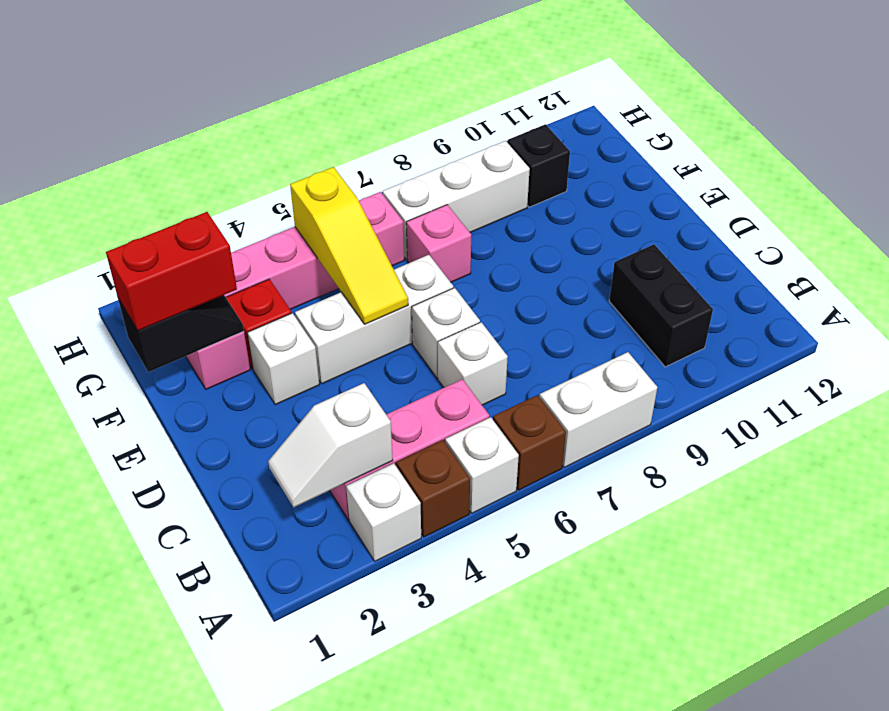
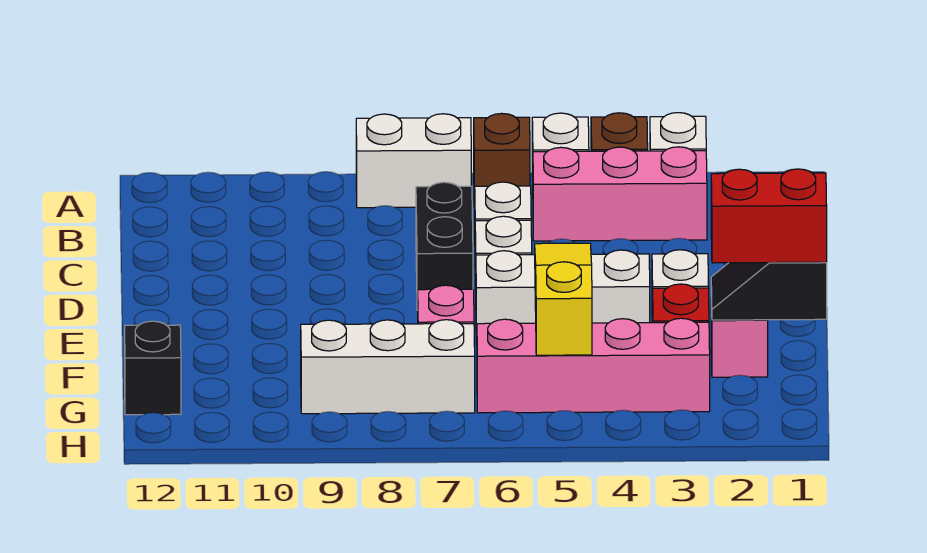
white 1x2 slope [268,383,393,508] -> none
black 1x2 brick [609,244,713,367] -> black 1x2 brick moved to [416,182,473,310]
black 1x1 brick [507,124,570,207] -> black 1x1 brick moved to [125,321,181,415]

